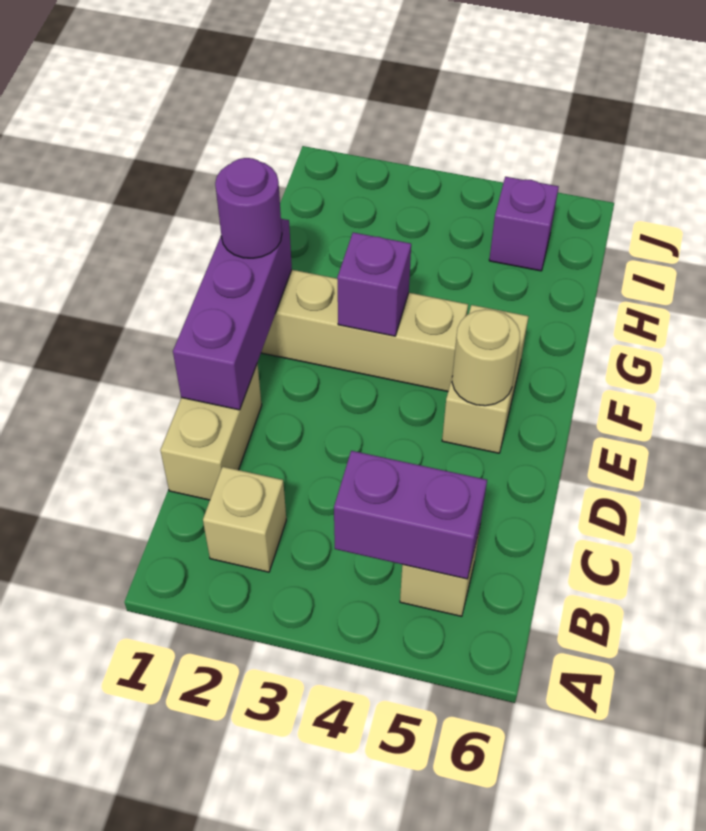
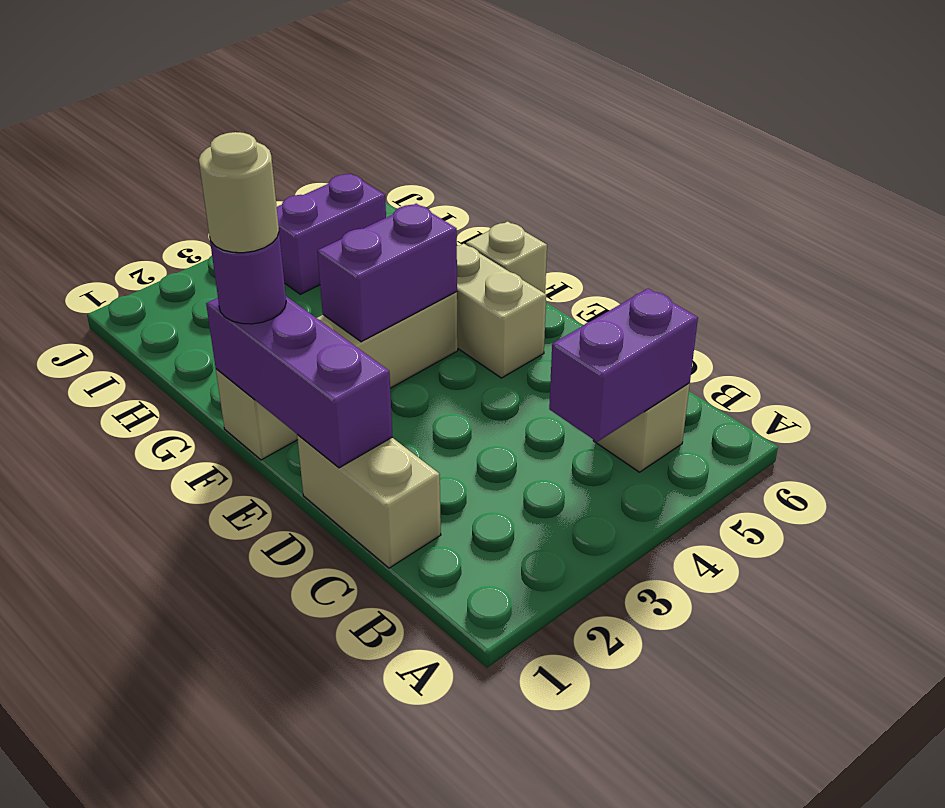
tan 1x1 brick [203,467,286,572] -> tan 1x1 brick moved to [466,221,547,293]
tan 1x1 round brick [452,309,520,406] -> tan 1x1 round brick moved to [199,132,279,253]
purple 1x1 brick [337,232,411,336] -> purple 1x2 brick [317,204,457,342]
purple 1x1 brick [489,177,559,271] -> purple 1x2 brick [277,174,386,294]

